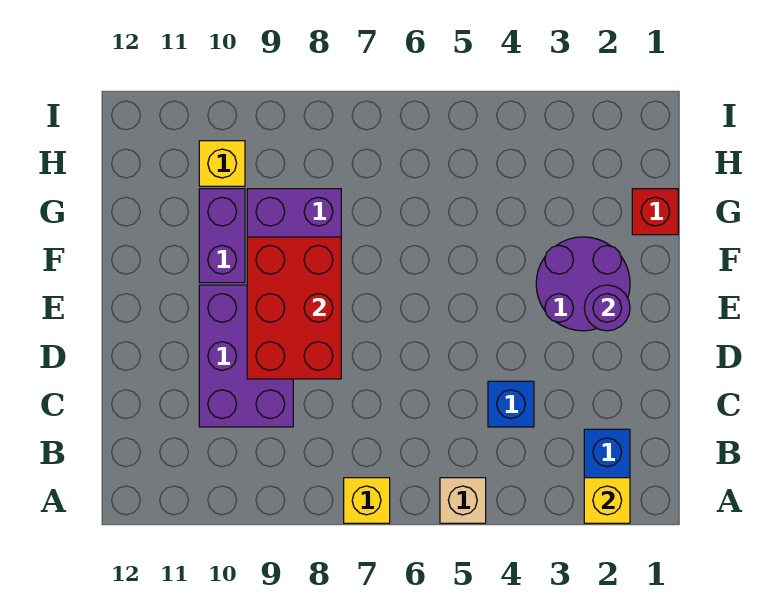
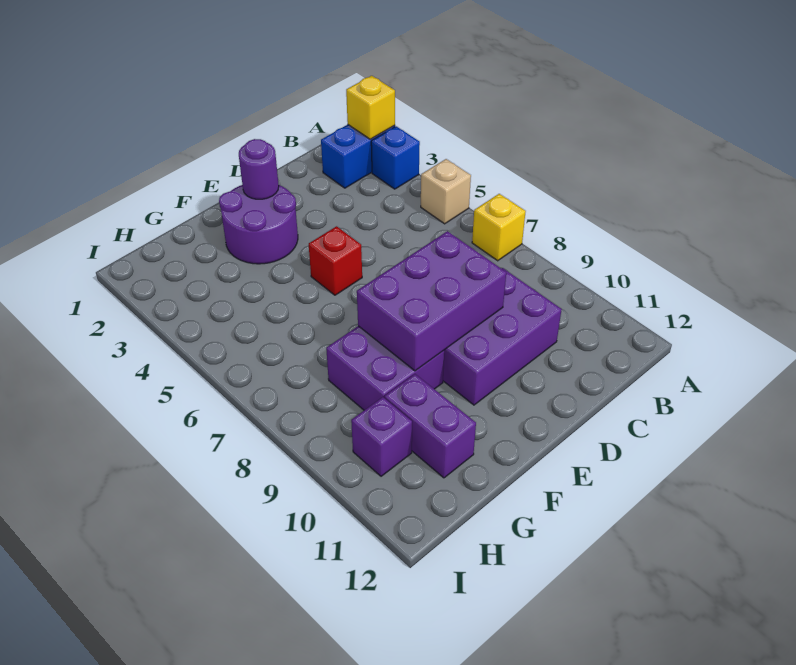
blue 1x1 brick [488,381,534,427] -> blue 1x1 brick moved to [371,126,420,189]
red 2x3 brick [247,237,341,379] -> purple 2x3 brick [357,231,506,371]
purple 1x2 brick [199,189,245,283] -> purple 1x2 brick turned to [384,374,476,478]
red 1x1 brick [632,189,678,235] -> red 1x1 brick moved to [309,226,362,295]
yellow 1x1 brick [199,141,245,186] -> purple 1x1 brick [351,397,412,476]

